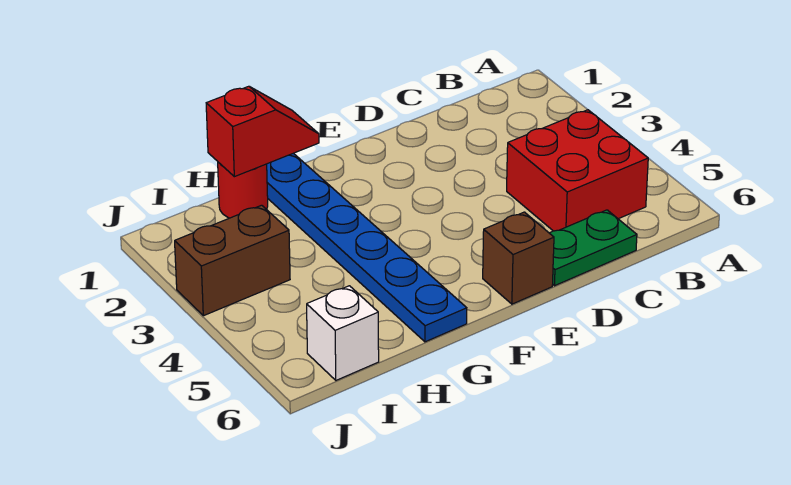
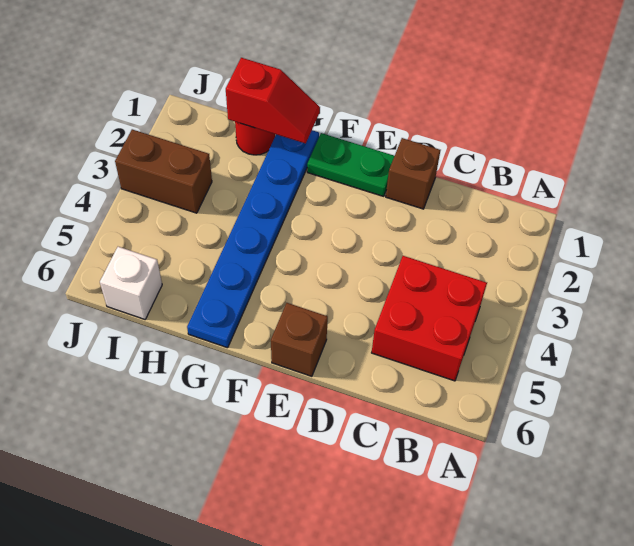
green 1x2 plate [550,210,637,286] -> green 1x2 plate moved to [307,133,394,196]
none -> brown 1x1 brick [386,138,440,209]

